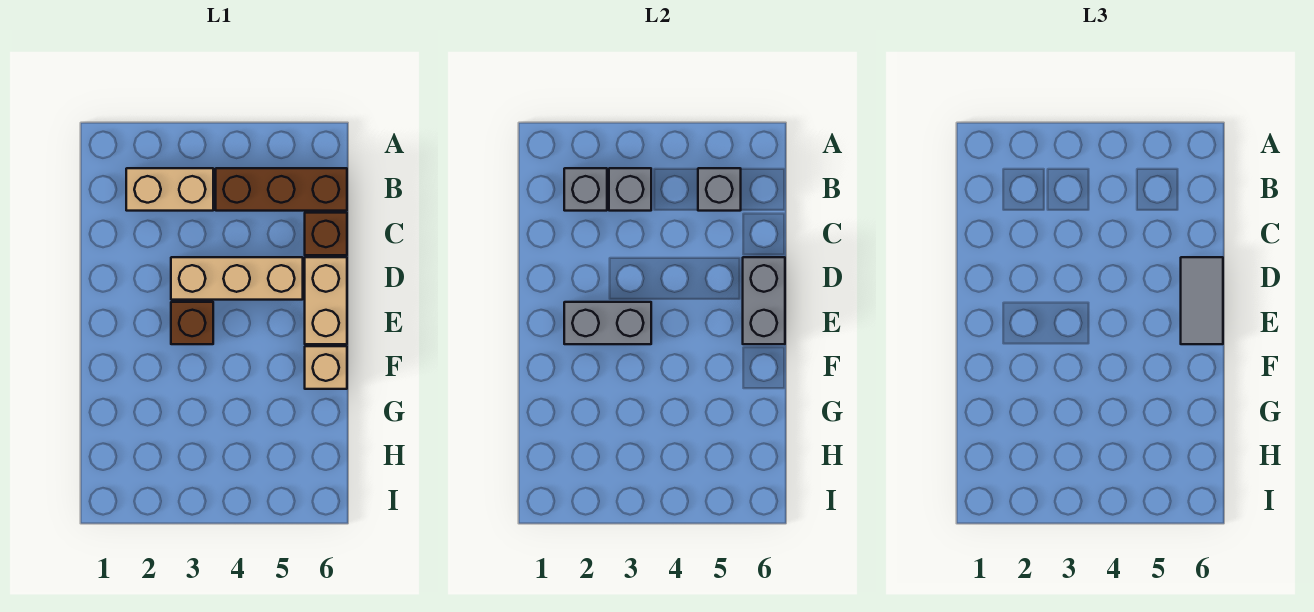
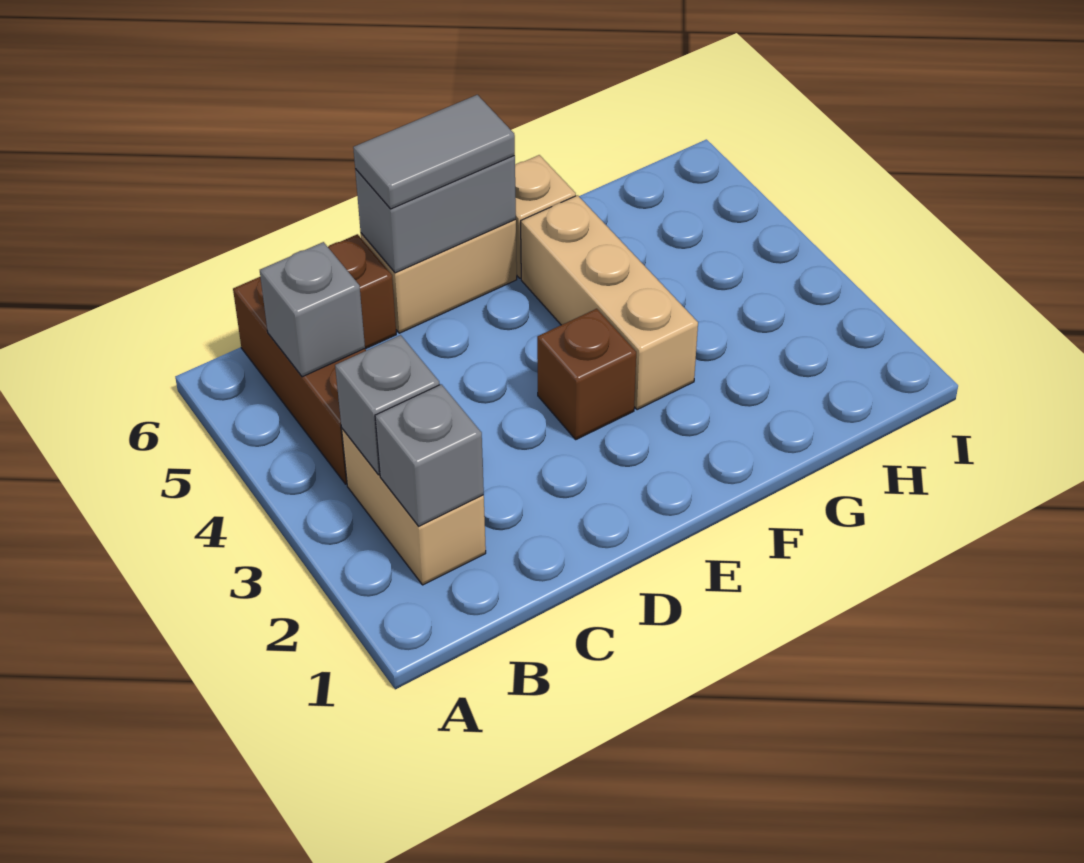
tan 1x3 brick [171,257,303,300] -> tan 1x3 brick moved to [521,195,698,410]
grey 1x2 brick [564,302,651,344] -> none

